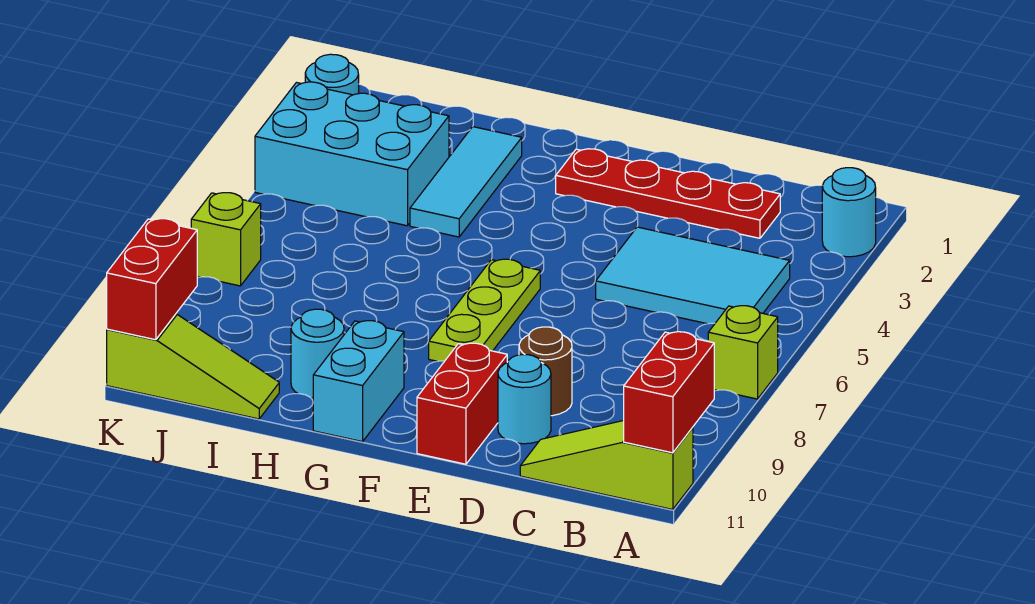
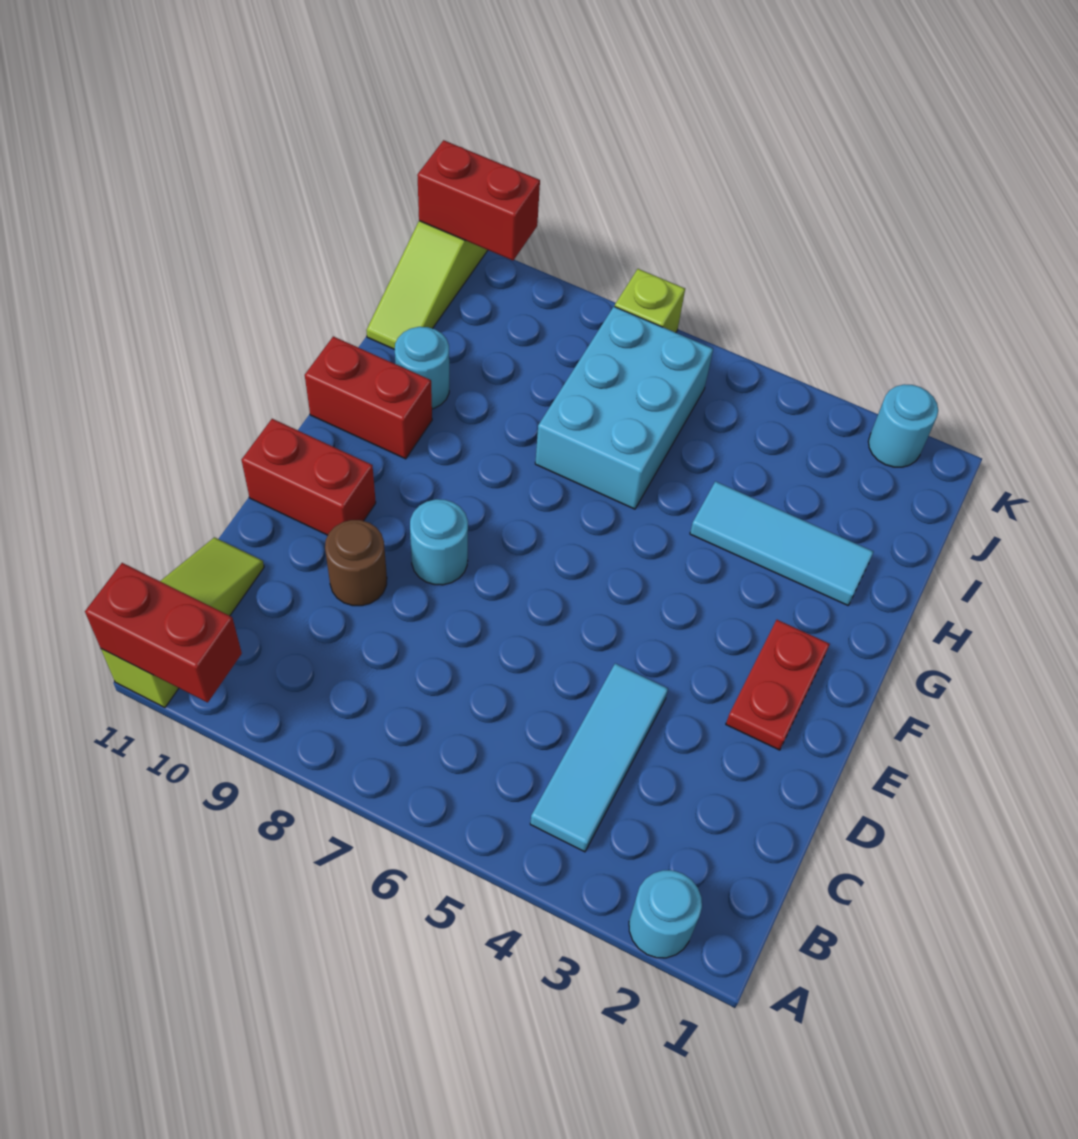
lime 1x1 brick [708,306,778,399] -> none
cyan 2x3 tile [596,227,790,324] -> cyan 1x3 tile [530,664,668,852]
red 1x4 plate [556,149,780,238] -> red 1x2 plate [726,620,830,750]
cyan 1x1 round brick [498,355,551,444] -> cyan 1x1 round brick moved to [410,499,468,585]
lime 1x3 plate [429,259,540,361] -> none
cyan 1x2 brick [313,321,404,442] -> red 1x2 brick [305,336,432,459]
cyan 2x3 brick [255,82,449,226] -> cyan 2x3 brick moved to [535,307,713,509]

